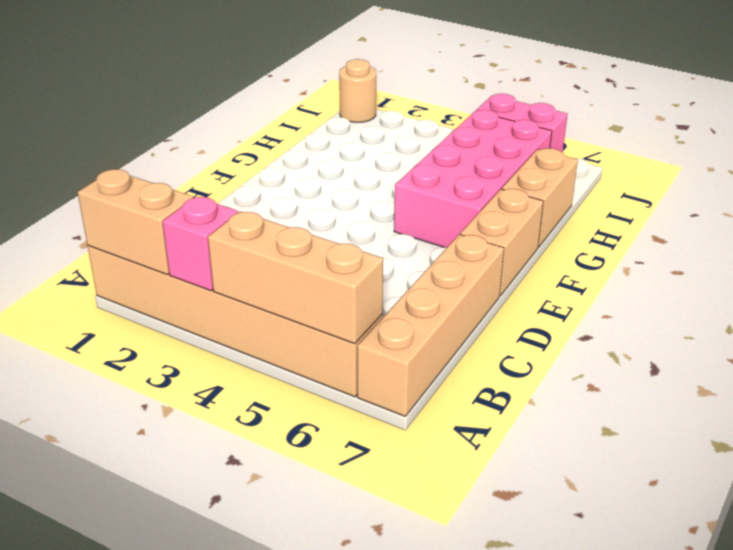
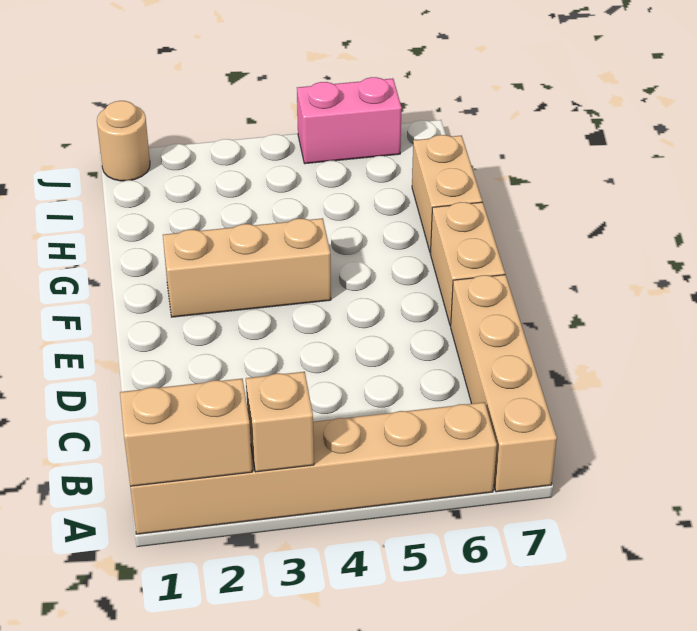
pink 1x1 brick [162,197,238,291] -> tan 1x1 brick [246,372,314,472]
tan 1x3 brick [208,212,383,344] -> tan 1x3 brick moved to [163,218,331,317]
pink 2x4 brick [394,110,552,247] -> none

